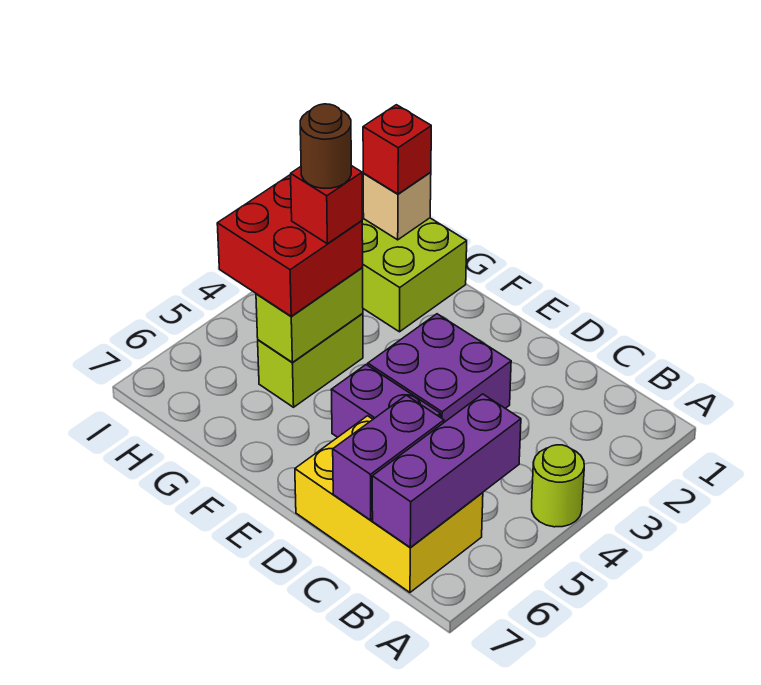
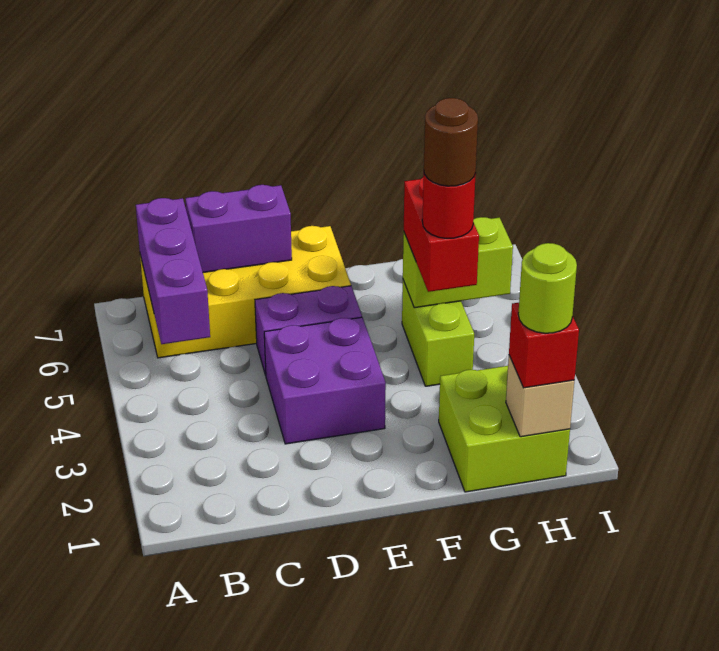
lime 1x1 round brick [532,445,584,527] -> lime 1x1 round brick moved to [518,243,577,333]
yellow 2x3 brick [295,416,483,592] -> yellow 2x4 brick [140,226,351,358]
purple 1x2 brick [333,395,444,520] -> purple 1x2 brick turned to [185,185,292,272]
lime 1x2 brick [256,268,363,362] -> lime 1x2 brick turned to [403,217,513,308]
red 2x2 brick [217,175,363,316] -> red 1x2 brick [404,177,479,292]
red 1x1 brick [291,166,362,244] -> red 1x1 round brick [422,173,476,238]

